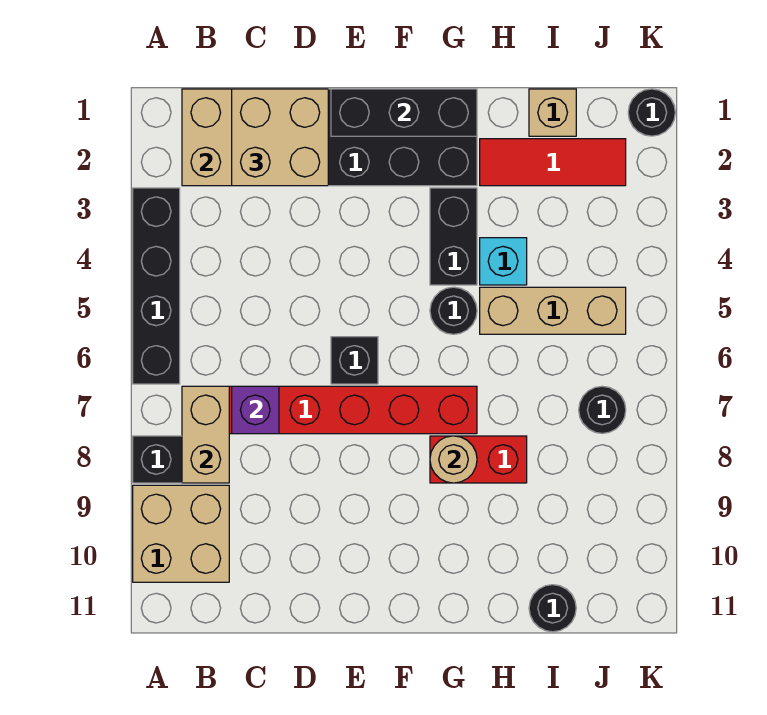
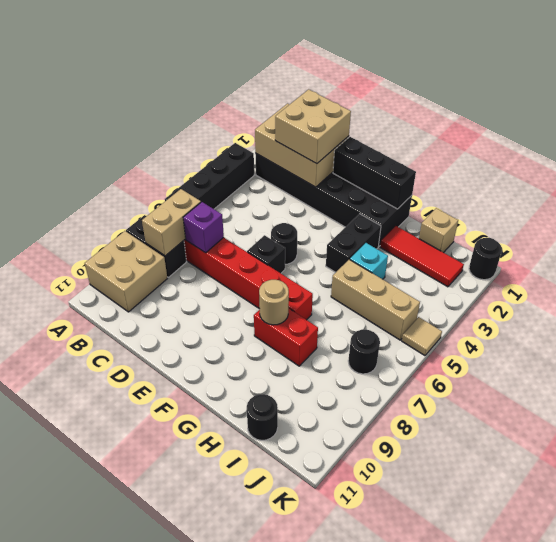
black 1x1 round brick [430,287,477,334] -> black 1x1 round brick moved to [271,223,297,264]
none -> tan 1x1 tile [402,317,442,356]

